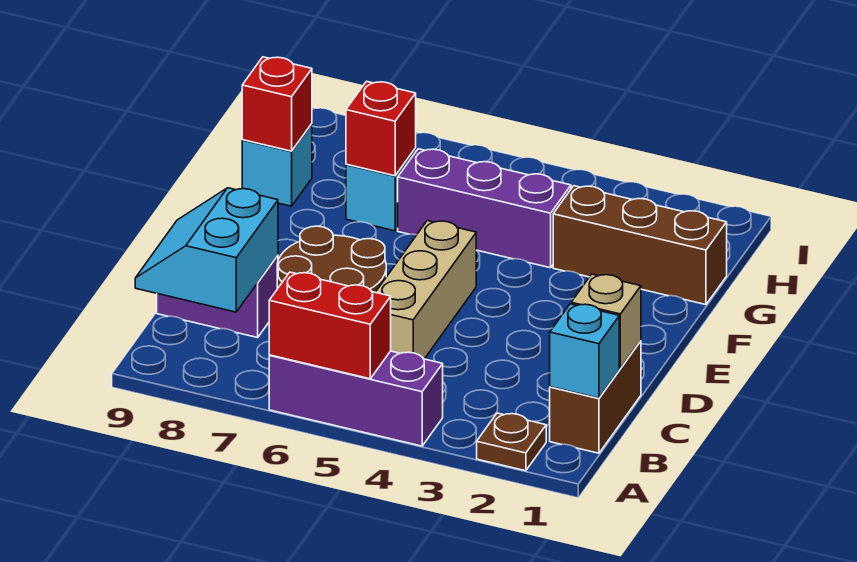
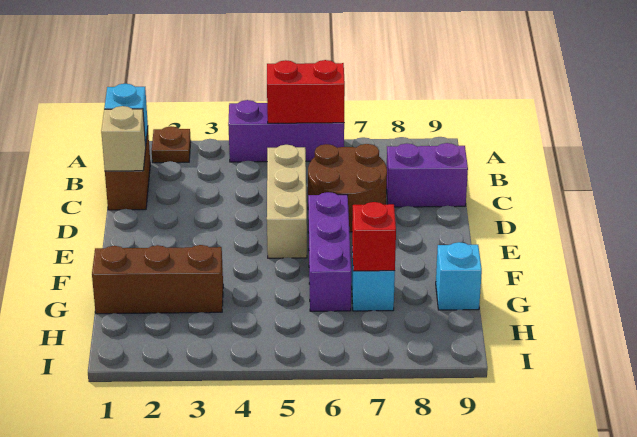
cyan 2x2 slope [135,188,278,312] -> none
purple 1x3 brick [398,149,571,268] -> purple 1x3 brick turned to [308,192,351,311]
red 1x1 brick [242,57,312,151] -> none

